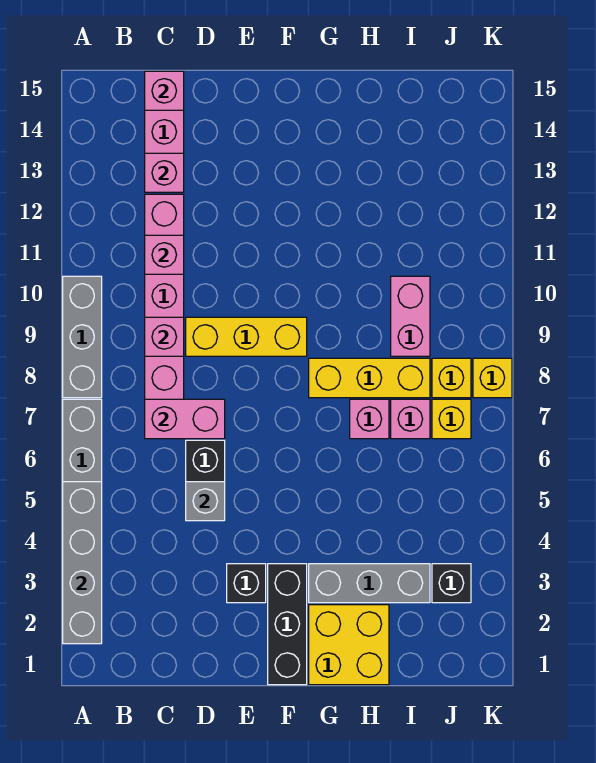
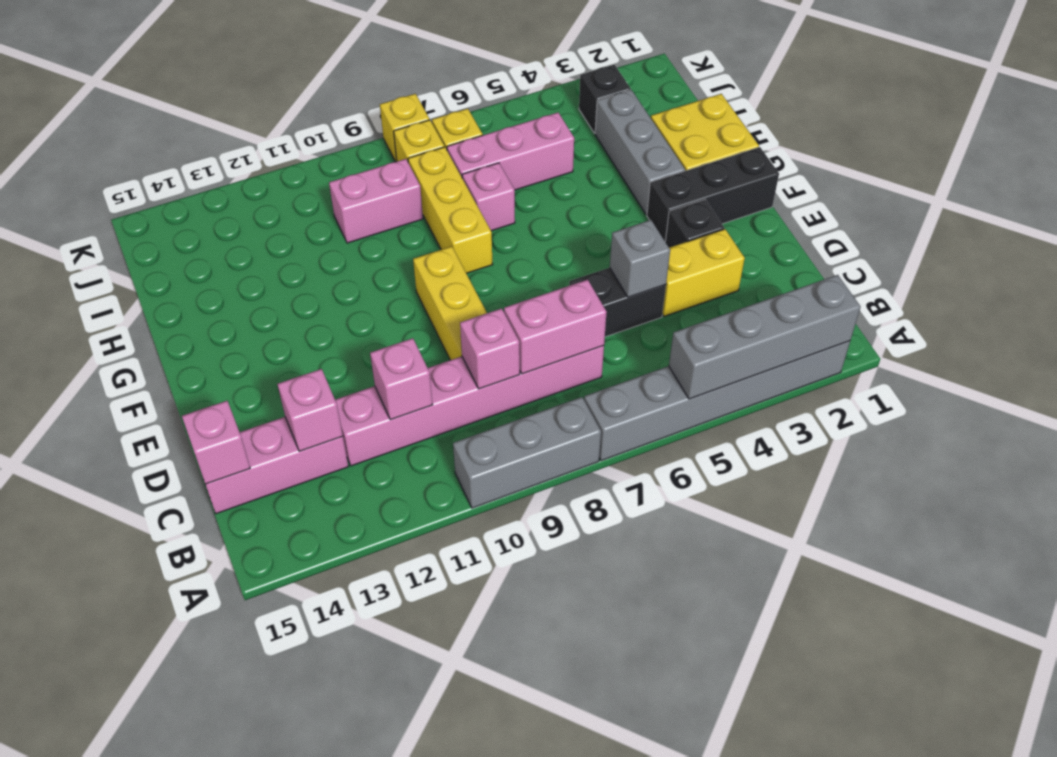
pink 1x2 brick [145,399,225,439] -> pink 1x2 brick turned to [504,280,607,374]
none -> yellow 1x2 brick [662,229,745,316]
pink 1x1 brick [391,399,430,439] -> pink 1x3 brick [447,113,574,190]

